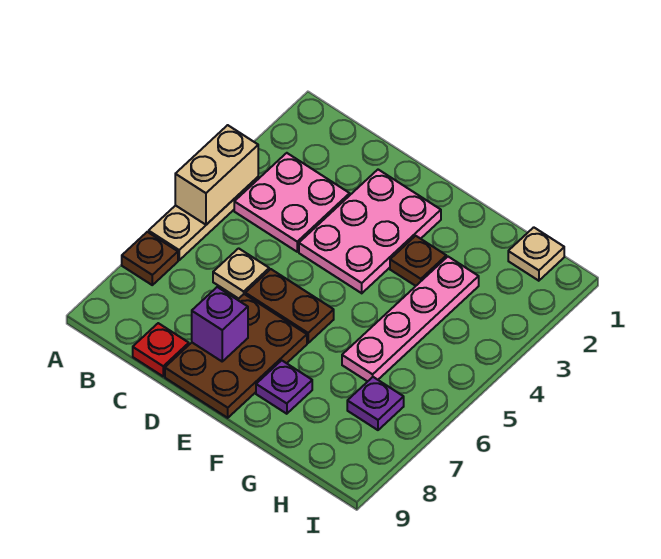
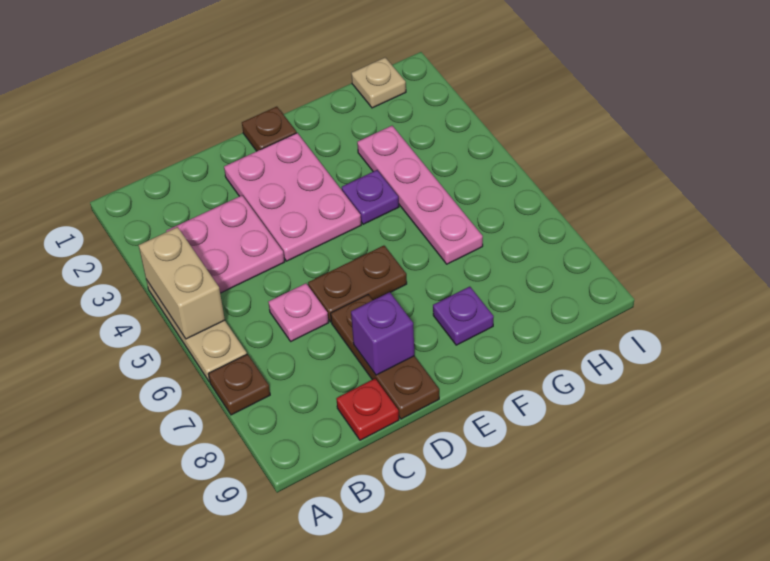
tan 1x1 plate [213,248,269,299] -> pink 1x1 plate [268,283,329,341]
brown 2x3 plate [165,294,307,418] -> brown 1x3 plate [331,295,439,419]
brown 1x1 plate [390,236,446,286] -> brown 1x1 plate moved to [242,107,296,151]
purple 1x1 plate [347,377,404,430] -> purple 1x1 plate moved to [342,170,399,224]

